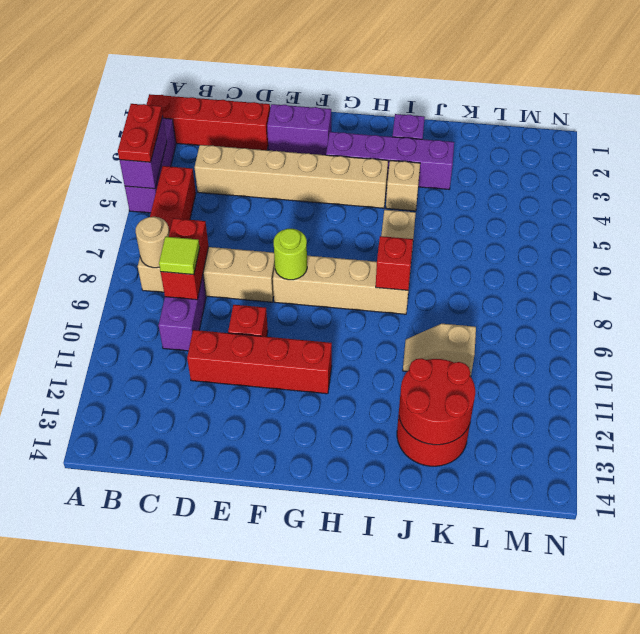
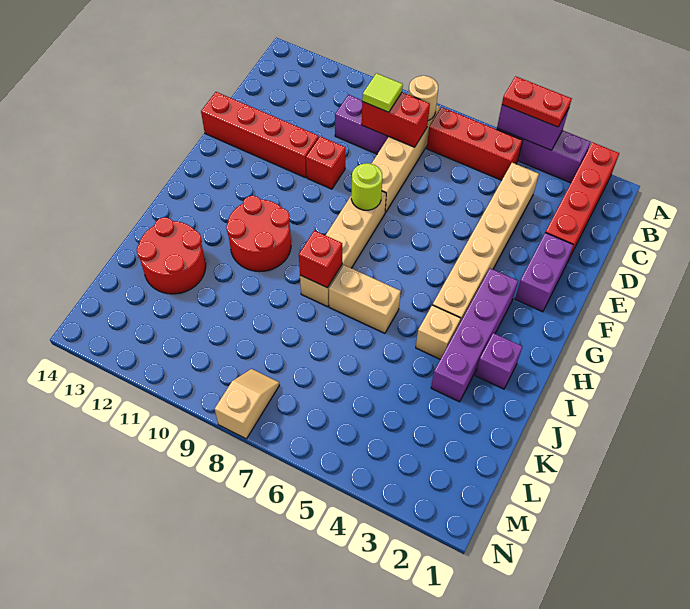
red 1x4 brick [187,330,332,394] -> red 1x4 brick turned to [201,92,319,178]
tan 1x2 slope [403,324,476,376] -> tan 1x2 slope moved to [214,369,279,439]
red 2x2 round brick [399,358,475,445] -> red 2x2 round brick moved to [226,196,291,272]

